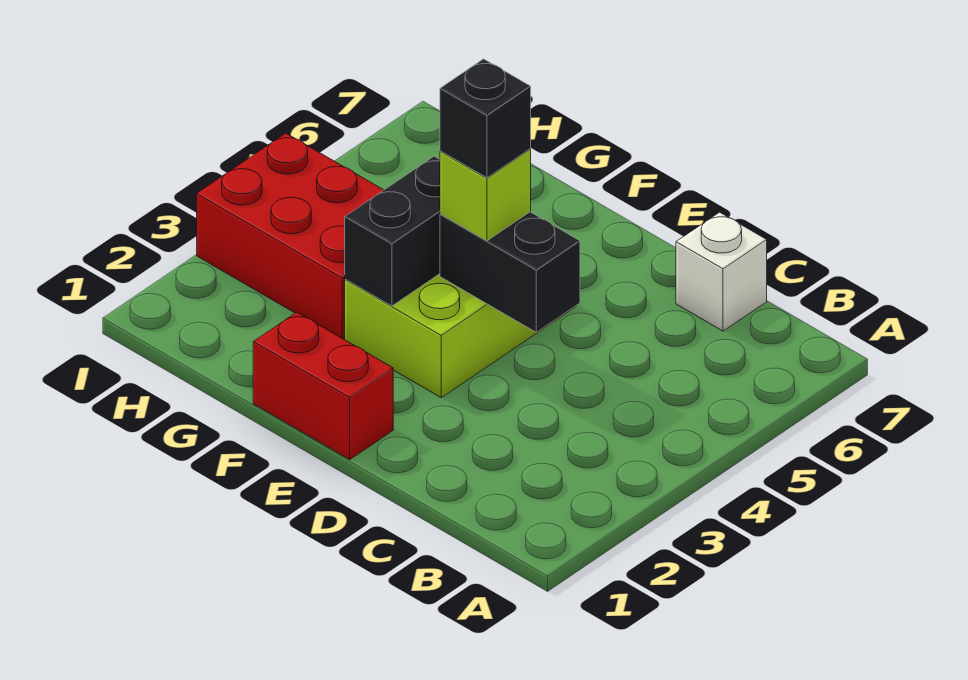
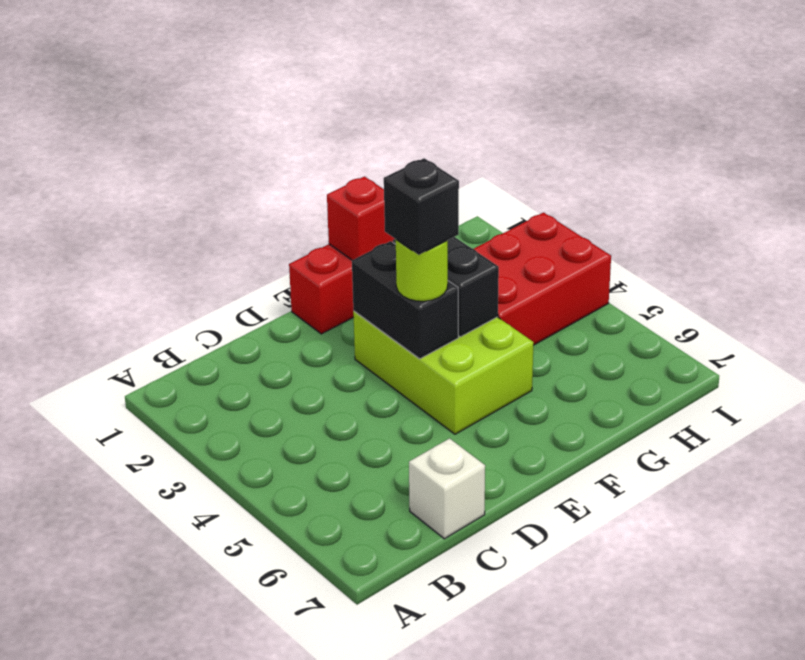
black 1x2 brick [440,212,580,332] -> black 1x2 brick turned to [352,241,458,359]
lime 1x1 brick [440,149,531,241] -> lime 1x1 round brick [396,240,448,301]
none -> red 1x1 brick [327,177,395,260]

